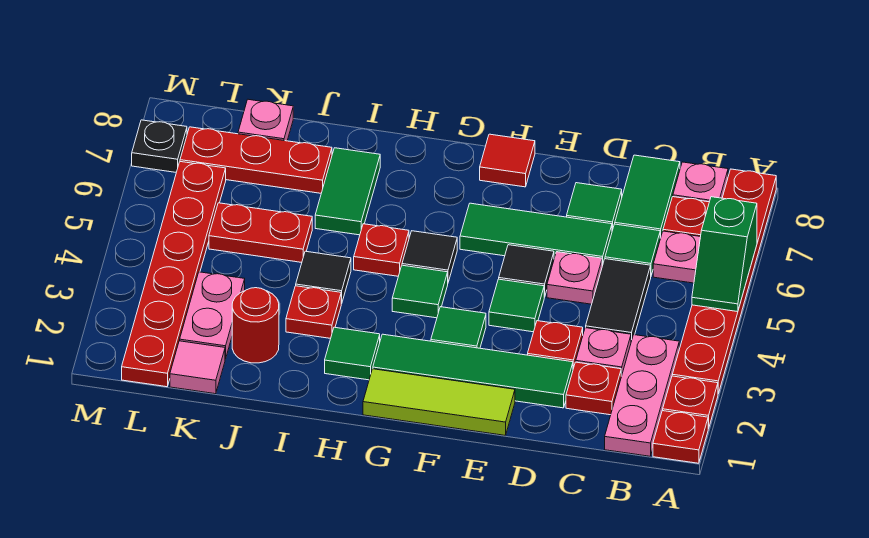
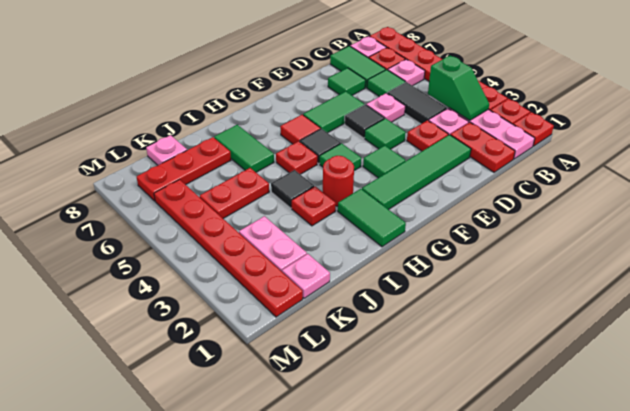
green 1x2 slope [692,197,757,312] -> green 1x2 slope moved to [428,55,489,120]
red 1x1 plate [566,362,621,415] -> red 1x2 plate [450,122,515,172]
green 1x3 tile [460,203,612,266] -> green 1x2 tile [303,91,364,133]
lime 1x3 tile [363,369,515,435] -> none
red 1x1 tile [480,134,535,187] -> red 1x1 tile moved to [280,115,321,144]
green 1x1 tile [325,327,380,380] -> green 1x2 tile [338,189,406,247]
red 1x1 round brick [232,288,279,363] -> red 1x1 round brick moved to [323,156,354,206]
pink 1x1 tile [170,341,225,394] -> pink 1x1 plate [282,254,330,298]
black 1x1 plate [132,120,187,172] -> none

